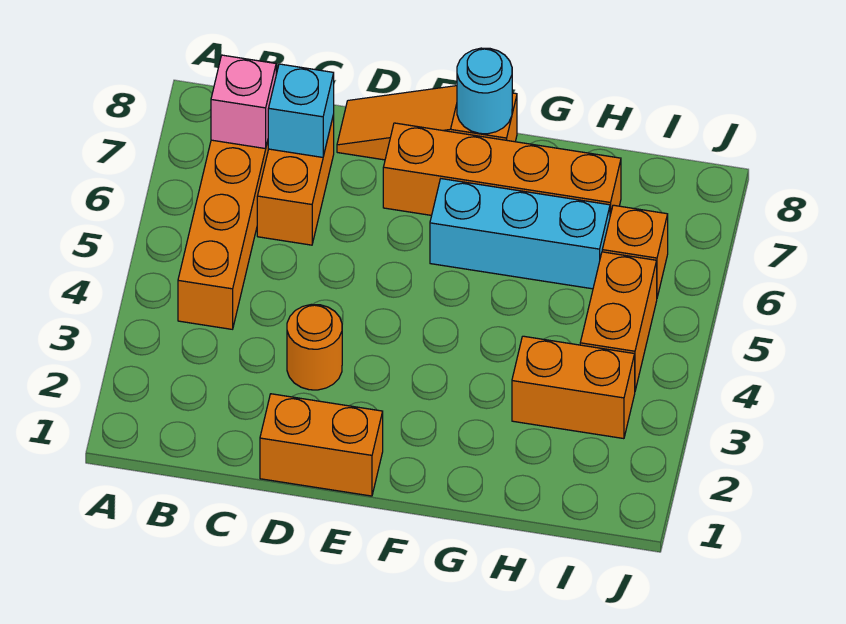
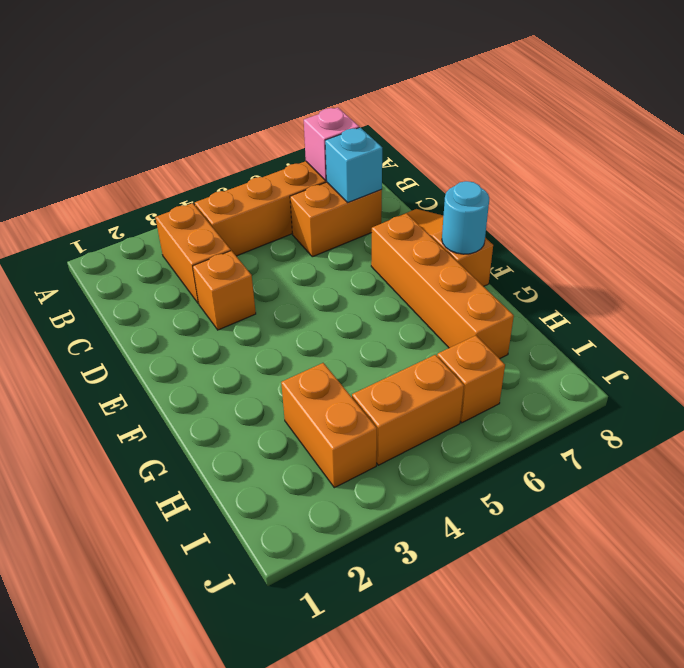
orange 1x2 brick [260,394,383,496] -> orange 1x2 brick moved to [155,203,231,304]
orange 1x1 round brick [287,304,342,390] -> orange 1x1 brick [193,251,256,330]
cyan 1x3 brick [430,179,610,289] -> none

